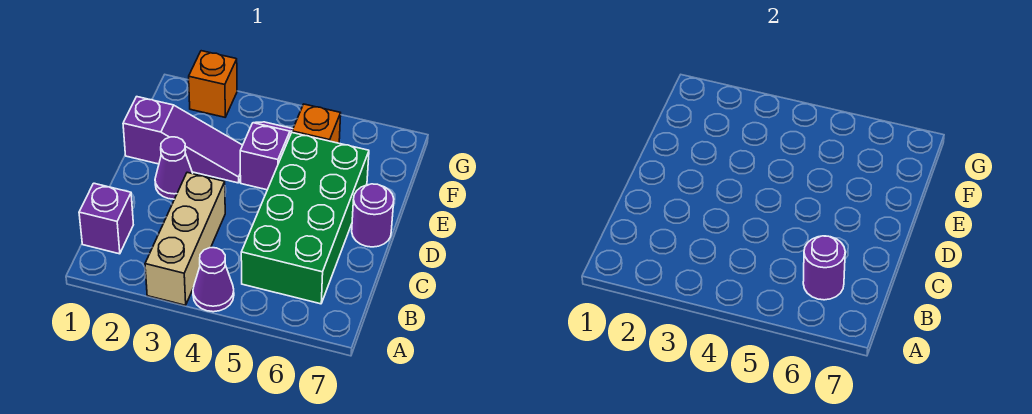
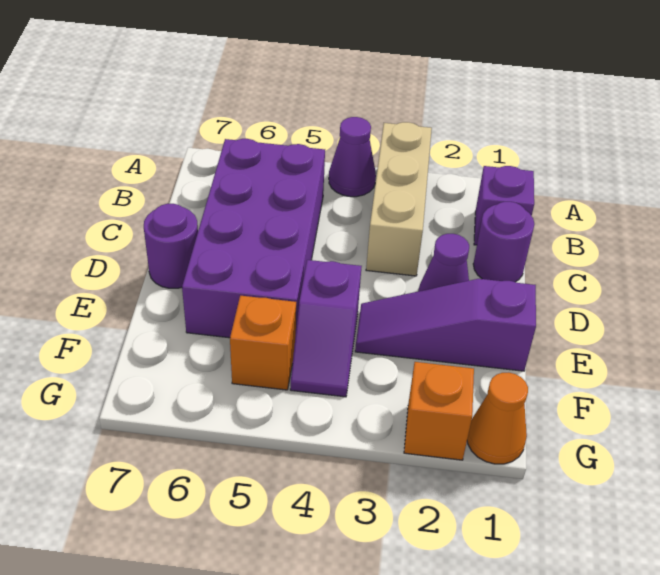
green 2x4 brick [241,133,369,304] -> purple 2x4 brick [182,139,325,338]
purple 1x1 round brick [803,236,845,300] -> purple 1x1 round brick moved to [473,202,534,282]
none -> orange 1x1 cone [467,372,528,464]

